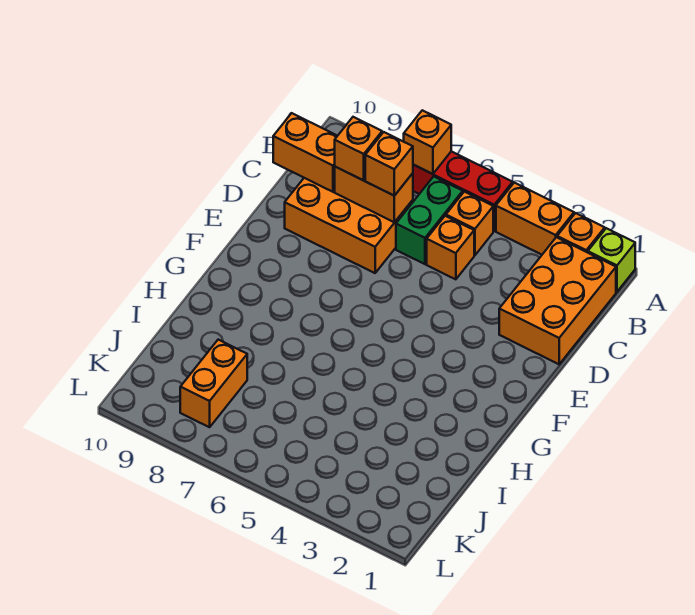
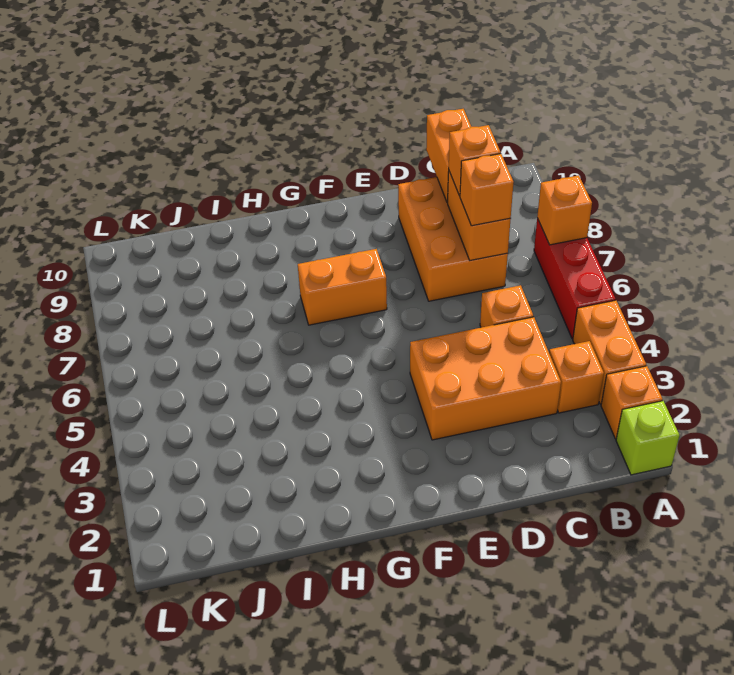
orange 2x3 brick [499,237,616,364] -> orange 2x3 brick moved to [410,317,561,440]
orange 1x1 brick [446,192,493,255] -> orange 1x1 brick moved to [549,341,604,413]
green 1x2 brick [396,176,463,264] -> none
orange 1x2 brick [180,340,247,427] -> orange 1x2 brick moved to [298,249,387,325]

